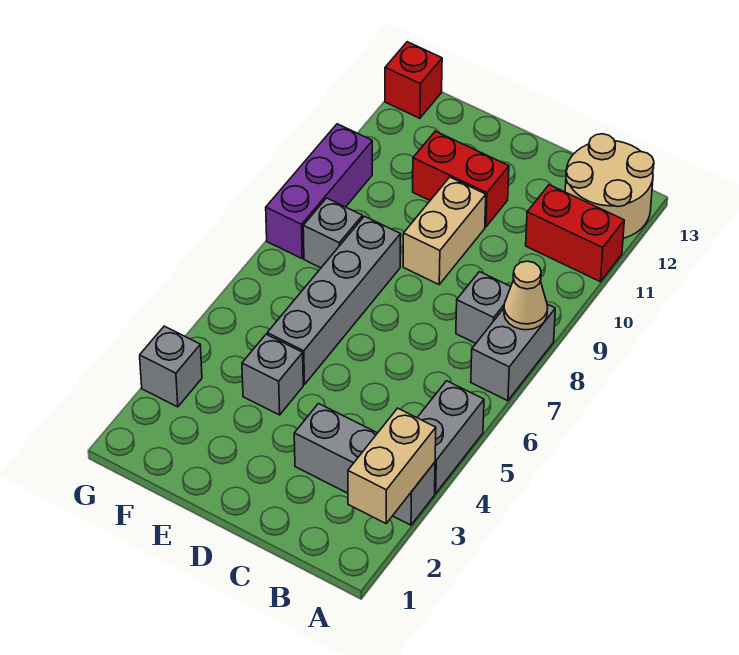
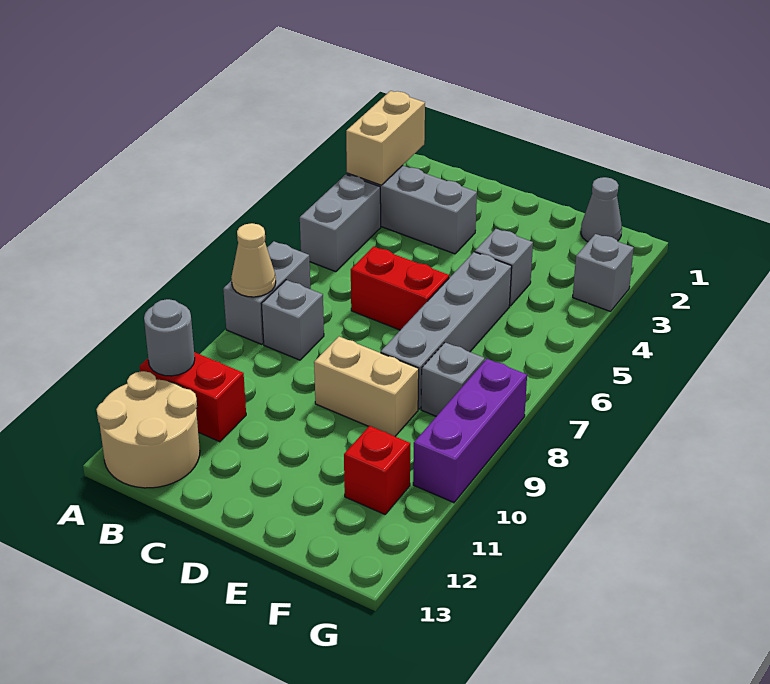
none -> grey 1x1 round brick [144,299,195,376]
tan 1x2 brick [403,177,486,284] -> tan 1x2 brick turned to [314,337,419,436]
red 1x2 brick [413,131,509,227] -> red 1x2 brick moved to [351,247,449,330]
none -> grey 1x1 cone [581,177,622,242]
red 1x1 brick [385,42,442,118] -> red 1x1 brick moved to [344,426,410,514]

